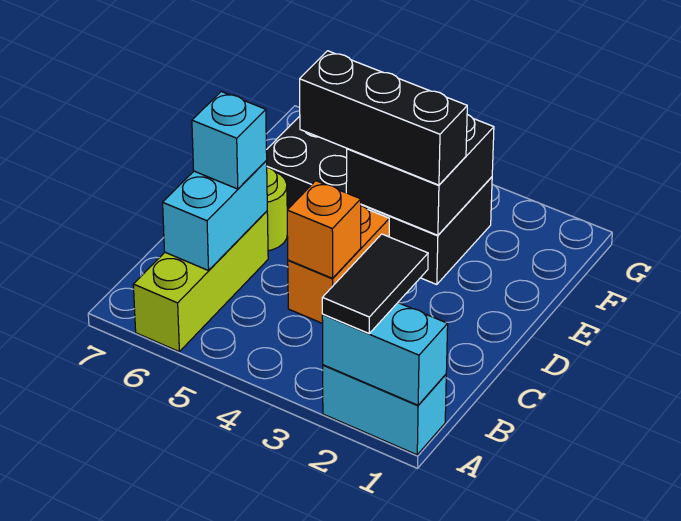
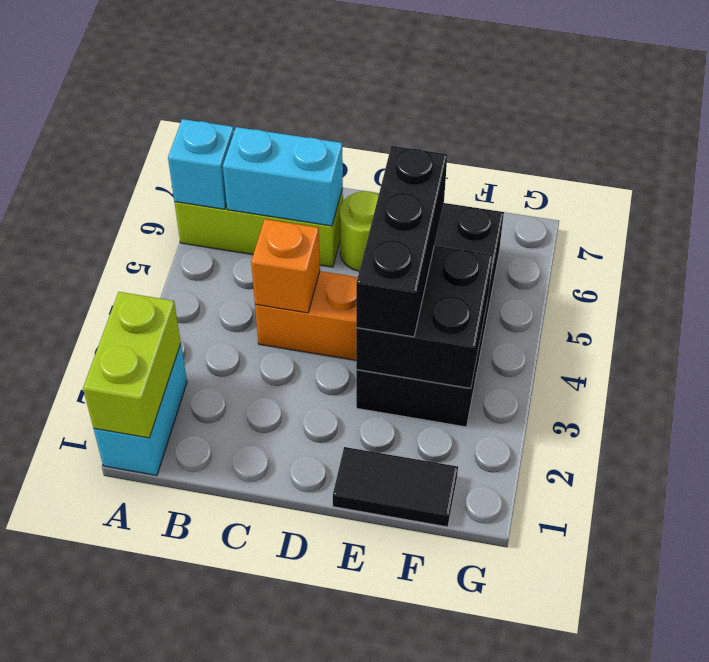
cyan 1x2 brick [322,303,448,405] -> lime 1x2 brick [83,292,181,438]
black 1x2 tile [322,234,428,333] -> black 1x2 tile moved to [333,447,458,527]
cyan 1x1 brick [192,92,267,189] -> cyan 1x1 brick moved to [168,119,234,209]

